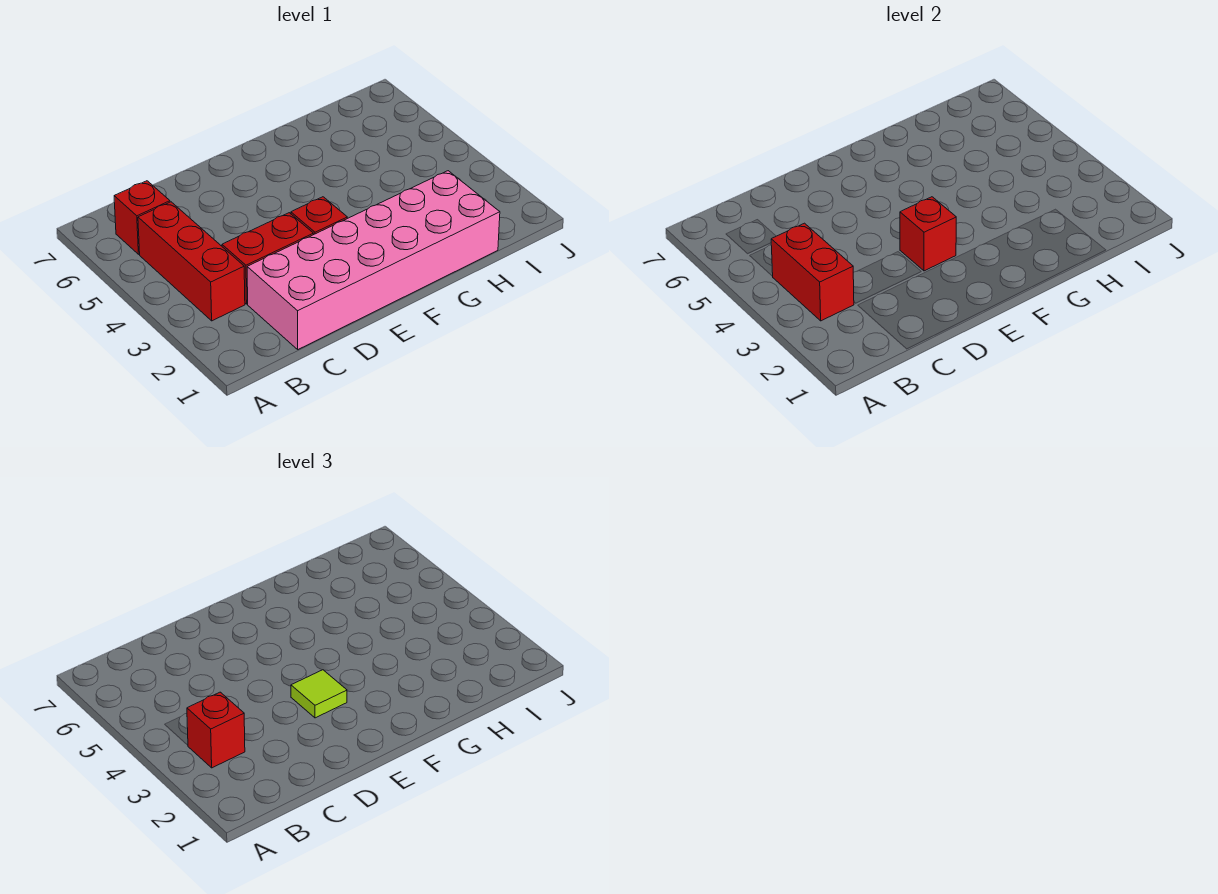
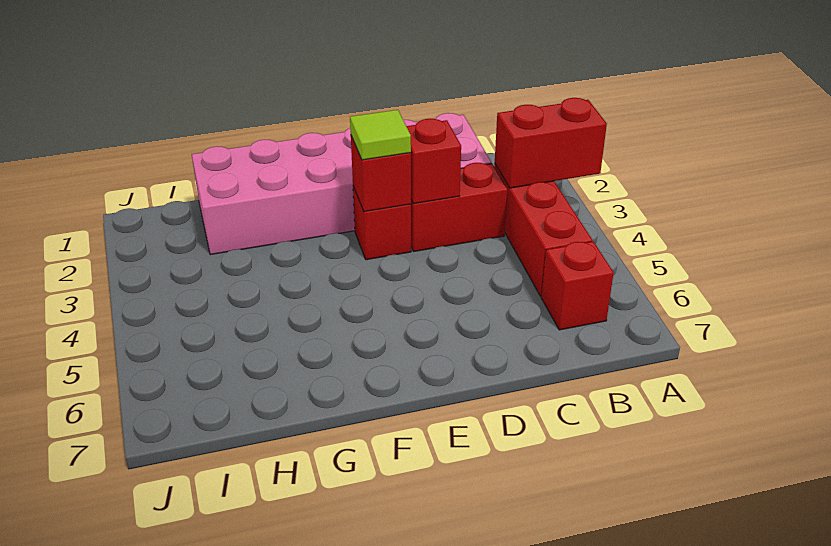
red 1x2 brick [771,223,854,321] -> red 1x2 brick turned to [495,98,607,188]
red 1x1 brick [187,692,245,768] -> red 1x1 brick moved to [406,119,461,204]

